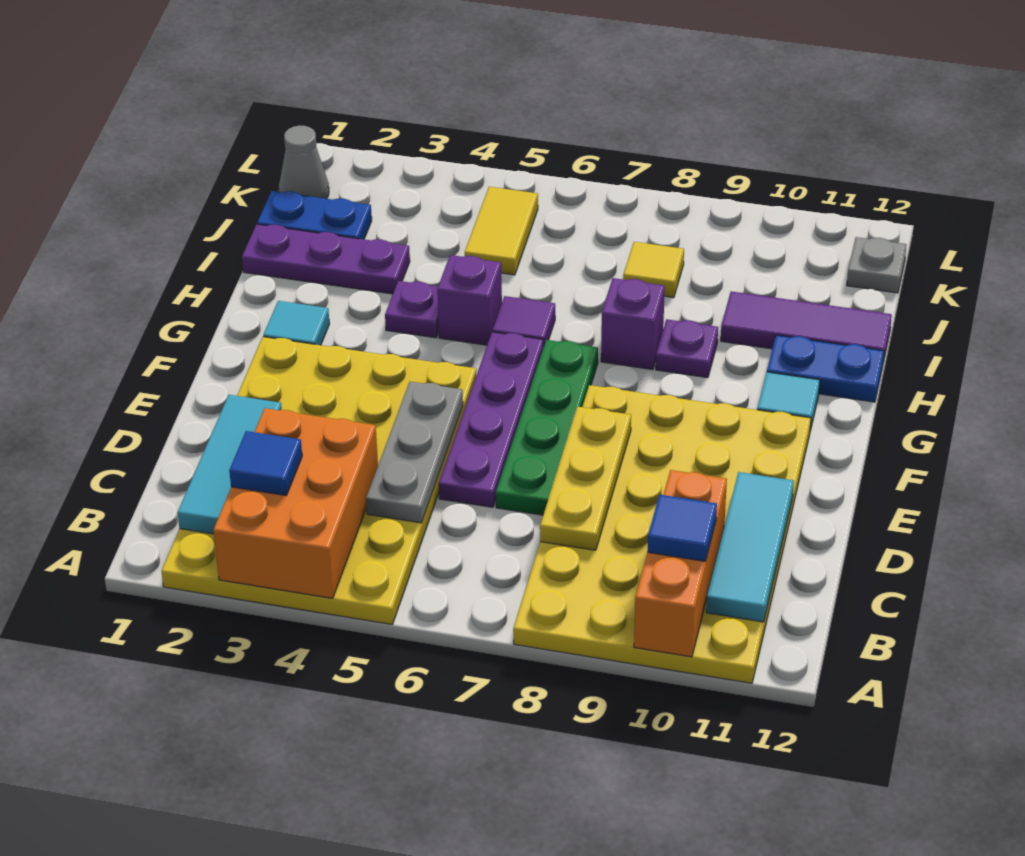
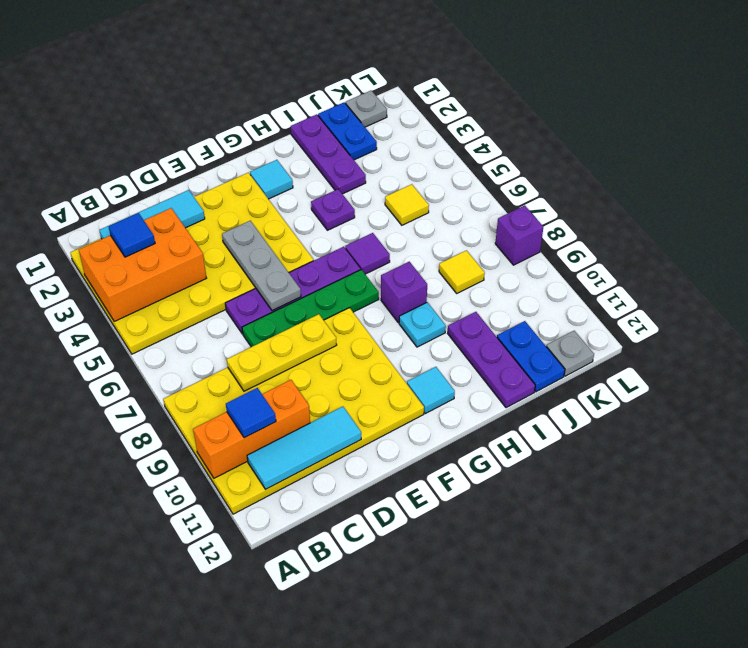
grey 1x3 plate [366,382,463,523] -> grey 1x3 plate turned to [222,221,301,311]
purple 1x1 brick [437,255,502,345] -> purple 1x1 brick moved to [495,205,543,265]
purple 1x1 plate [656,319,718,378] -> cyan 1x1 plate [399,302,446,347]
blue 1x2 plate [767,335,884,402] -> blue 1x2 plate moved to [497,321,565,392]
purple 1x3 tile [721,291,892,362] -> purple 1x3 plate [448,312,535,408]
yellow 1x2 tile [465,187,538,275] -> yellow 1x1 tile [385,184,429,225]
grey 1x1 cone [279,126,329,199] -> grey 1x1 plate [346,91,387,127]

